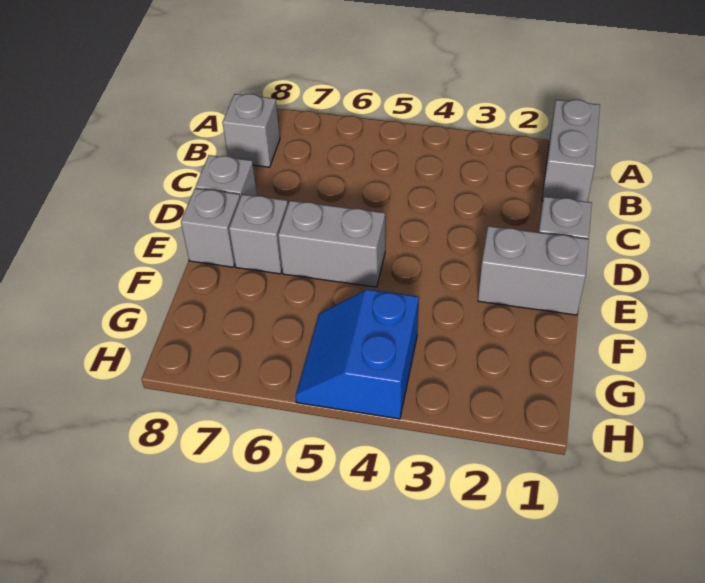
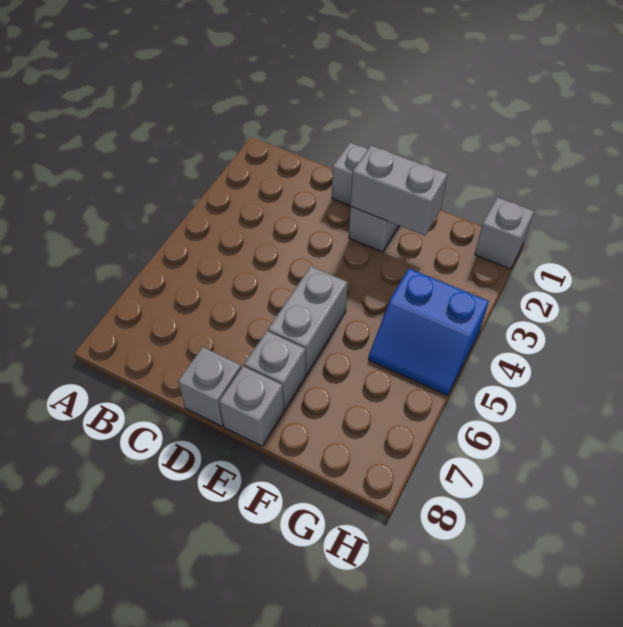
grey 1x2 brick [542,100,600,202] -> grey 1x2 brick moved to [351,146,448,236]
grey 1x1 brick [222,94,280,167] -> grey 1x1 brick moved to [475,197,534,269]

